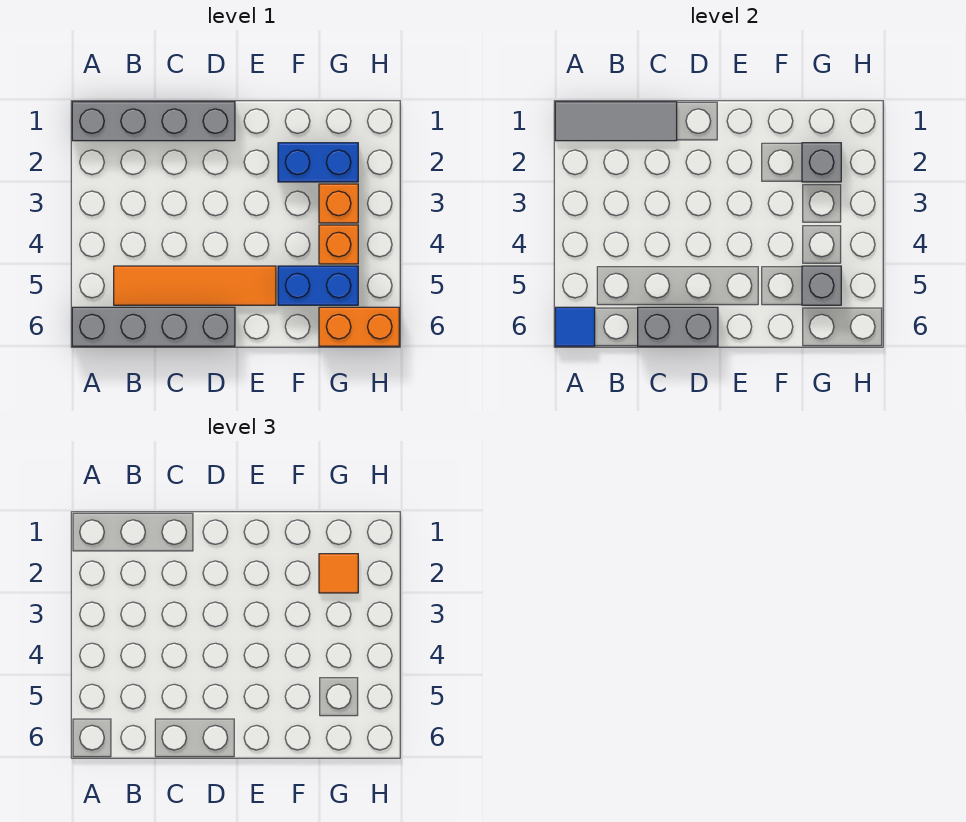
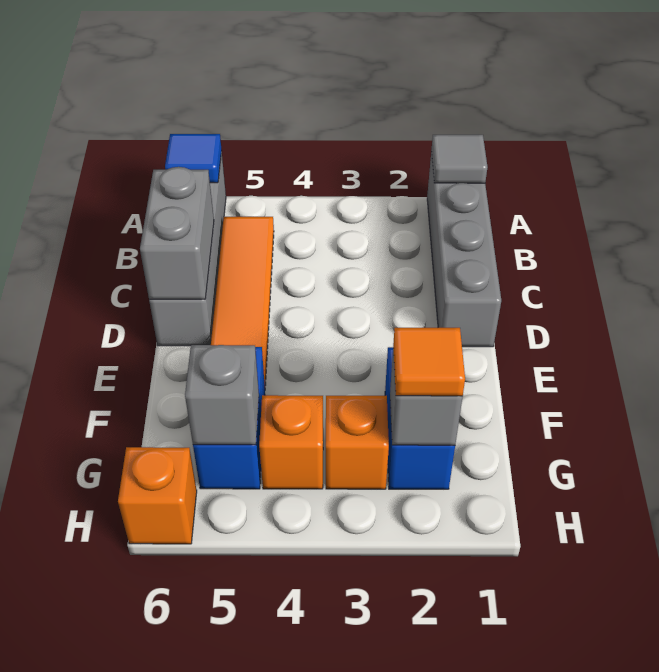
grey 1x3 tile [555,102,677,141] -> grey 1x1 tile [431,135,488,183]
orange 1x2 brick [319,307,399,346] -> orange 1x1 brick [118,447,197,544]

